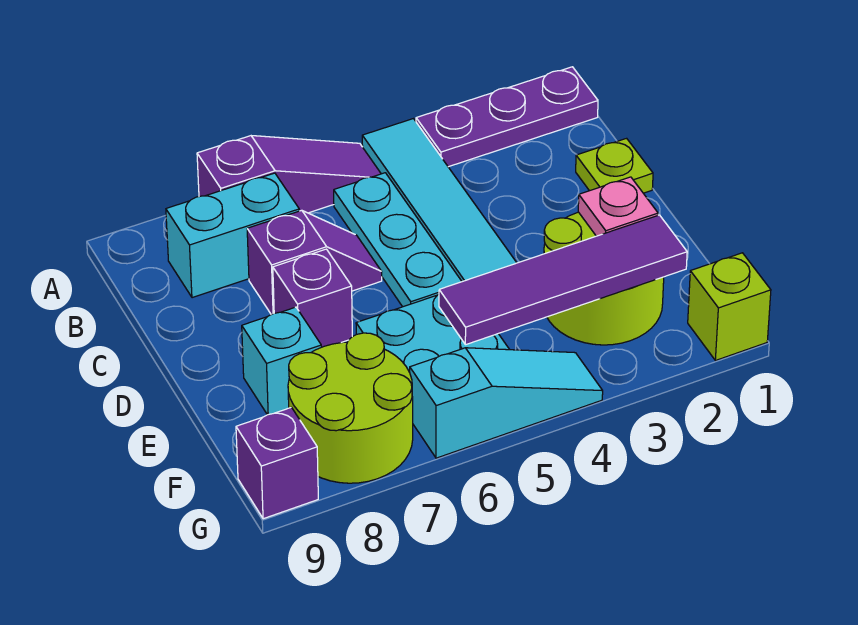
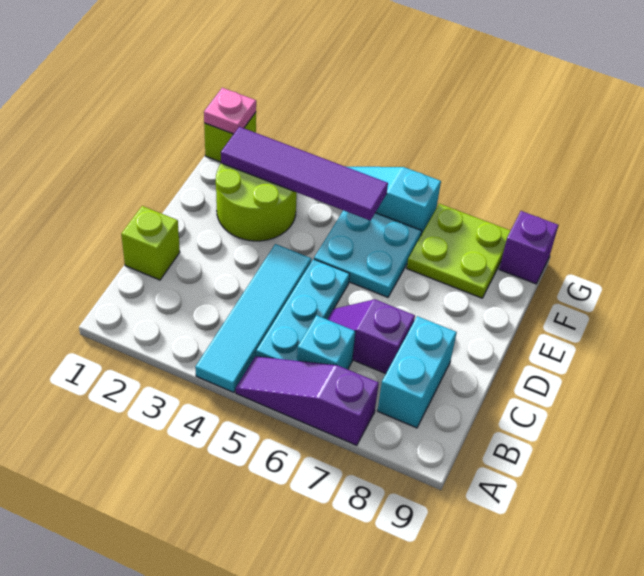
purple 1x3 plate [416,67,598,167] -> none
cyan 1x2 brick [166,173,299,298] -> cyan 1x2 brick turned to [378,316,457,428]
lime 1x1 plate [576,138,653,193] -> lime 1x1 brick [121,206,180,280]
purple 1x1 brick [273,249,352,347] -> none
pink 1x1 plate [578,177,658,236] -> pink 1x1 plate moved to [204,88,256,134]
cyan 1x1 brick [242,307,321,415] -> cyan 1x1 brick moved to [297,315,356,369]
lime 2x2 round brick [288,333,413,483] -> lime 2x2 plate [407,204,510,298]

